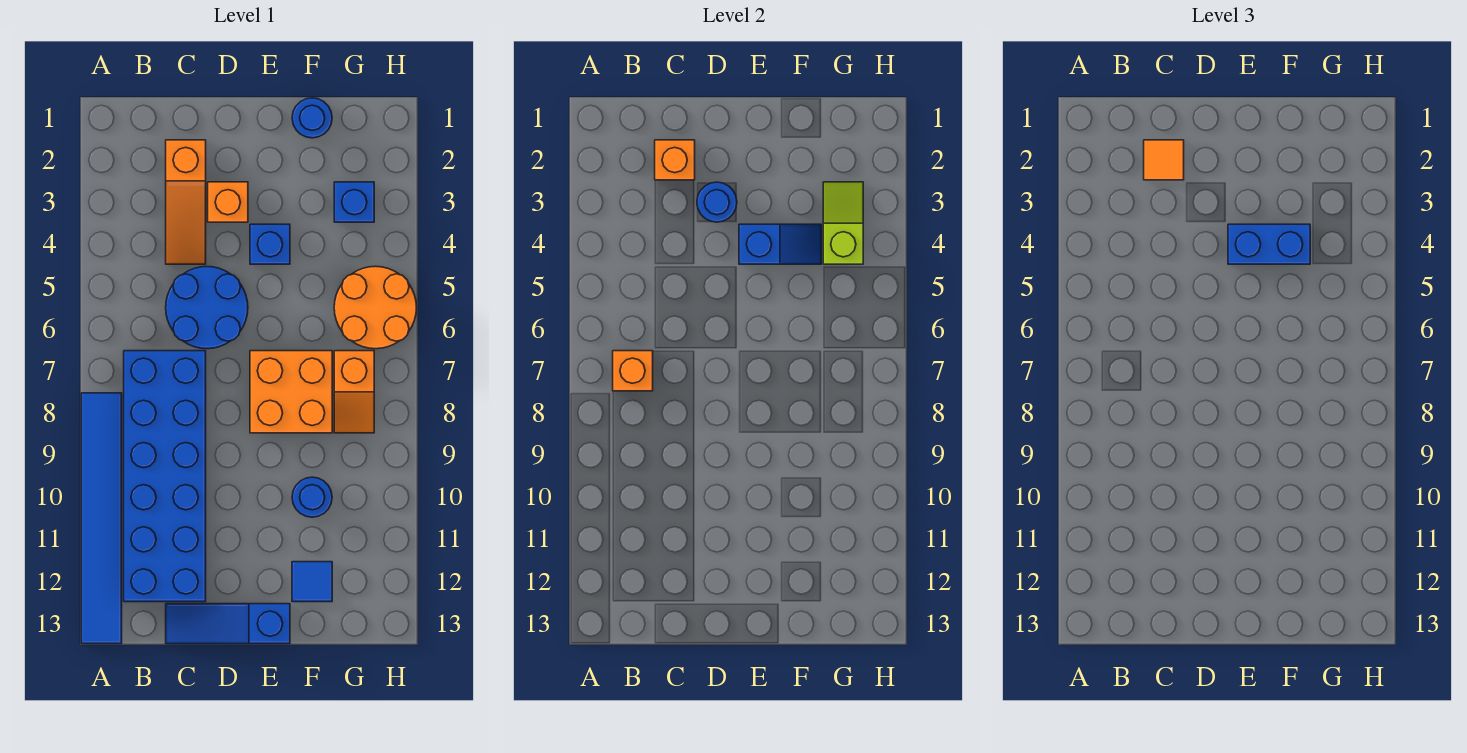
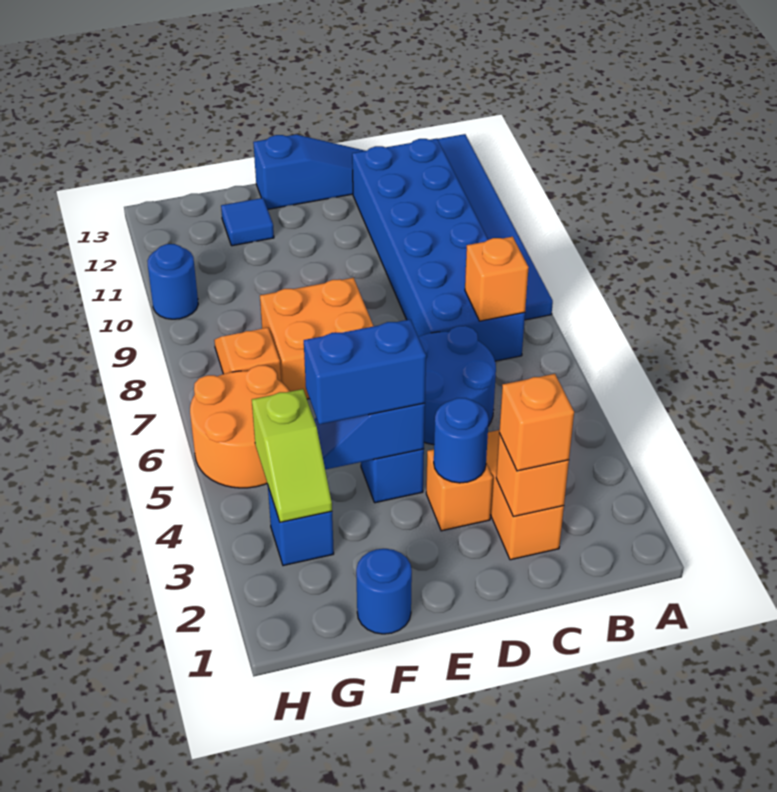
orange 1x1 tile [1144,140,1184,180] -> orange 1x1 brick [499,374,574,471]
blue 1x1 round brick [292,477,332,517] -> blue 1x1 round brick moved to [147,244,198,319]

